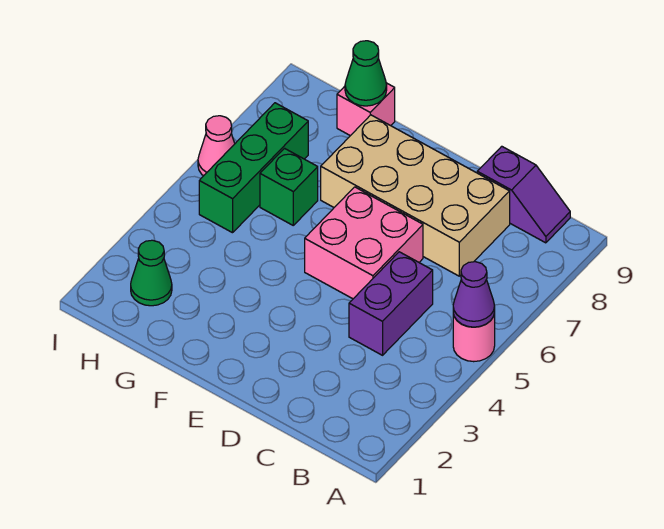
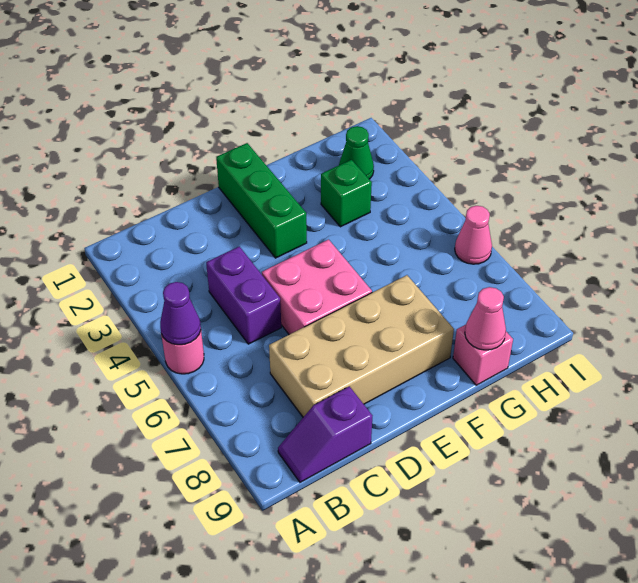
green 1x1 brick [260,148,318,225] -> green 1x1 brick moved to [321,160,372,227]
green 1x1 cone [345,41,387,106] -> pink 1x1 cone [465,287,506,350]
green 1x3 brick [199,103,308,233] -> green 1x3 brick moved to [216,143,307,258]

